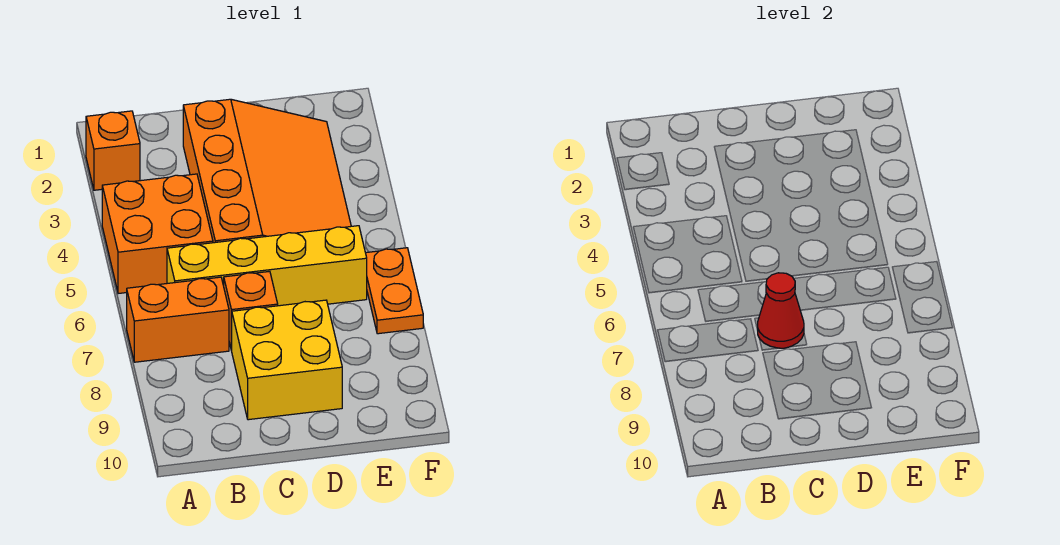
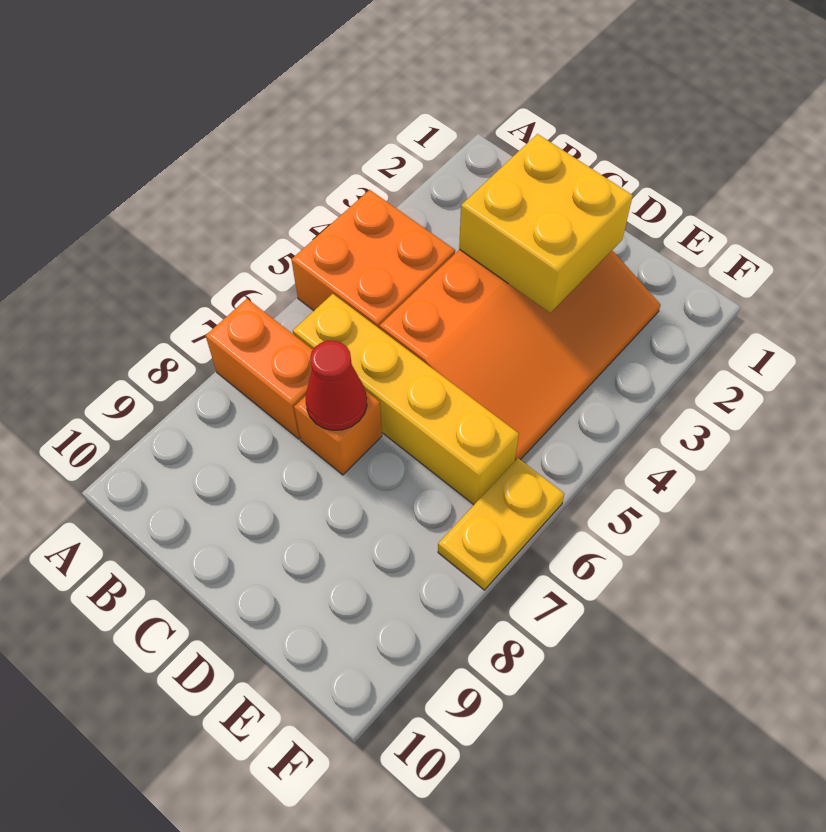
orange 1x1 brick [86,111,140,190] -> none
yellow 2x2 brick [232,300,342,420] -> yellow 2x2 brick moved to [459,134,633,313]
orange 1x2 plate [366,248,423,334] -> yellow 1x2 plate [438,458,564,590]

